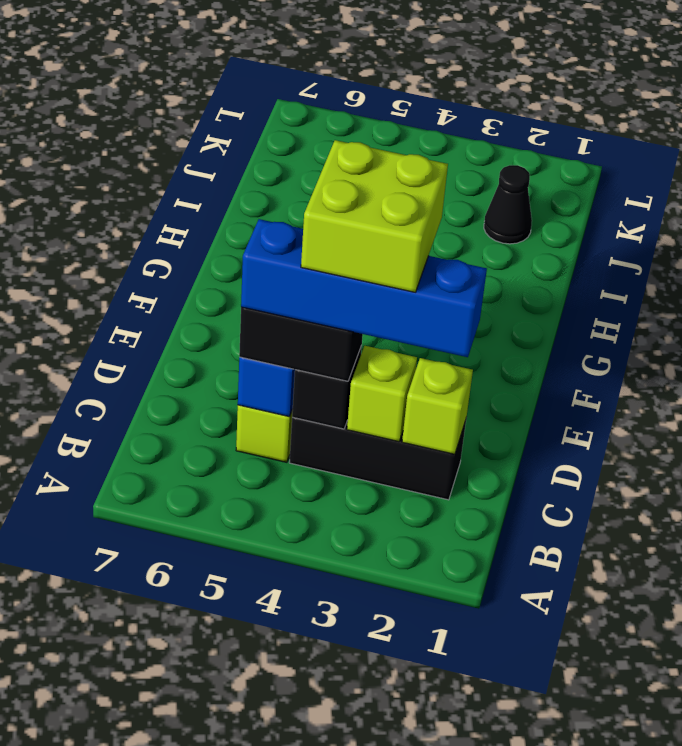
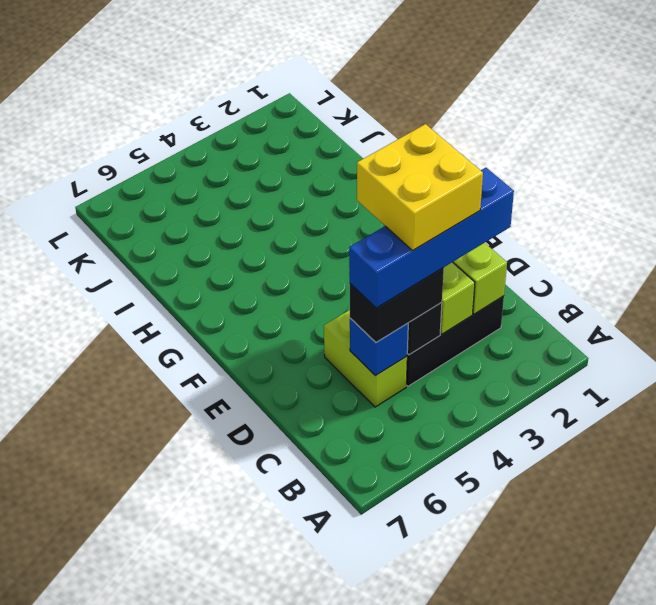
lime 2x2 brick [301,140,448,292] -> yellow 2x2 brick [357,124,483,251]
black 1x1 cone [484,165,532,244] -> none

